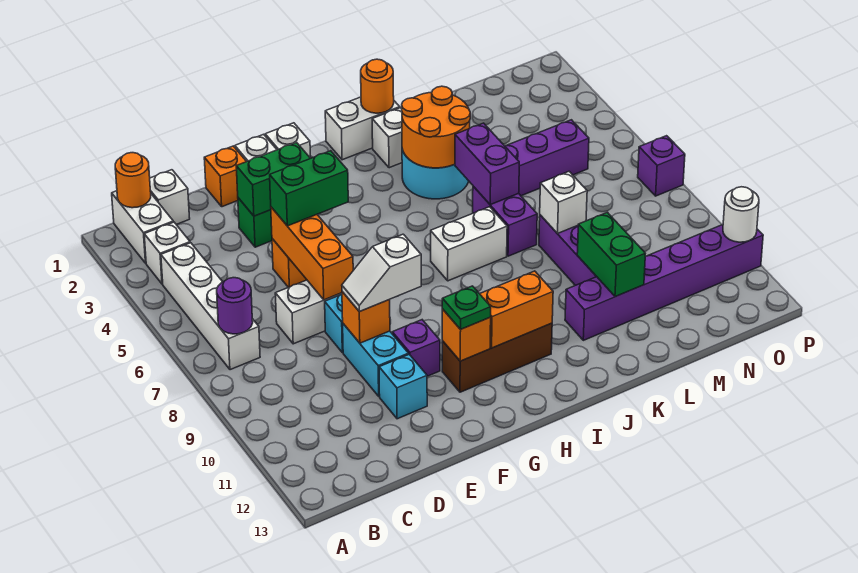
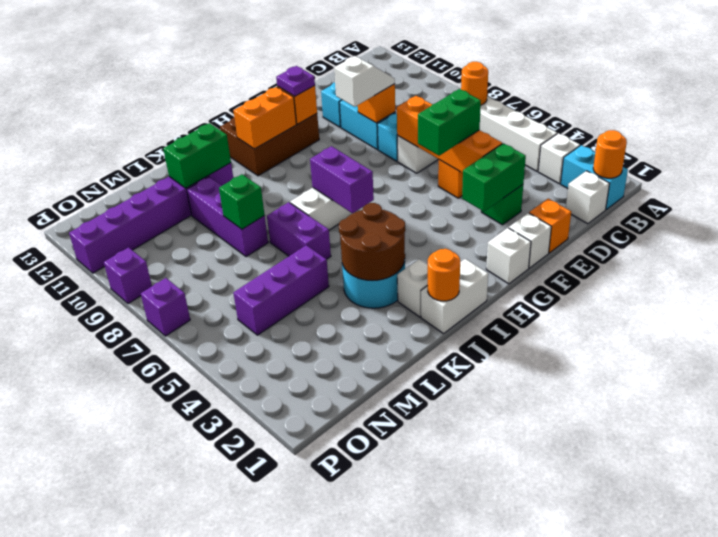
white 1x2 brick [112,191,173,263] -> cyan 1x2 brick [561,145,628,209]
purple 1x1 round brick [217,278,253,334] -> orange 1x1 round brick [461,62,488,105]
orange 1x3 brick [271,207,353,300] -> orange 1x4 brick [397,96,502,173]
purple 1x1 brick [392,320,440,376] -> purple 1x1 brick moved to [104,247,152,304]
brown 1x3 brick [442,323,552,392] -> brown 2x3 brick [220,114,319,176]
green 1x1 plate [442,286,491,329] -> purple 1x1 plate [276,66,315,96]
orange 2x2 round brick [402,86,470,168] -> brown 2x2 round brick [339,203,405,281]
purple 1x2 brick [455,123,519,205] -> purple 1x2 brick moved to [310,146,374,213]
white 1x1 brick [540,172,587,234] -> green 1x1 brick [219,174,265,229]
green 1x2 brick [577,212,645,297] -> green 1x2 brick turned to [163,123,231,188]
white 1x1 round brick [723,187,759,242] -> none

